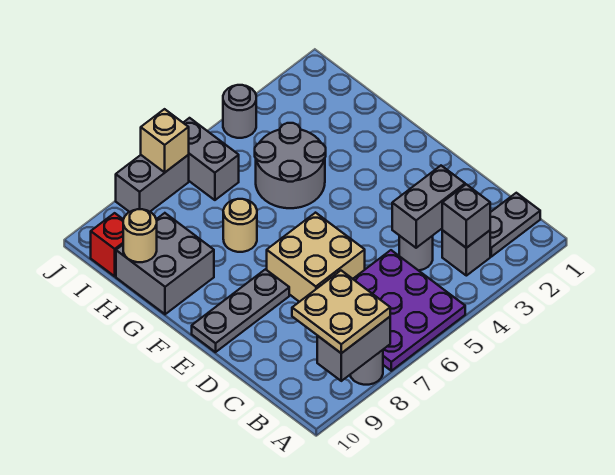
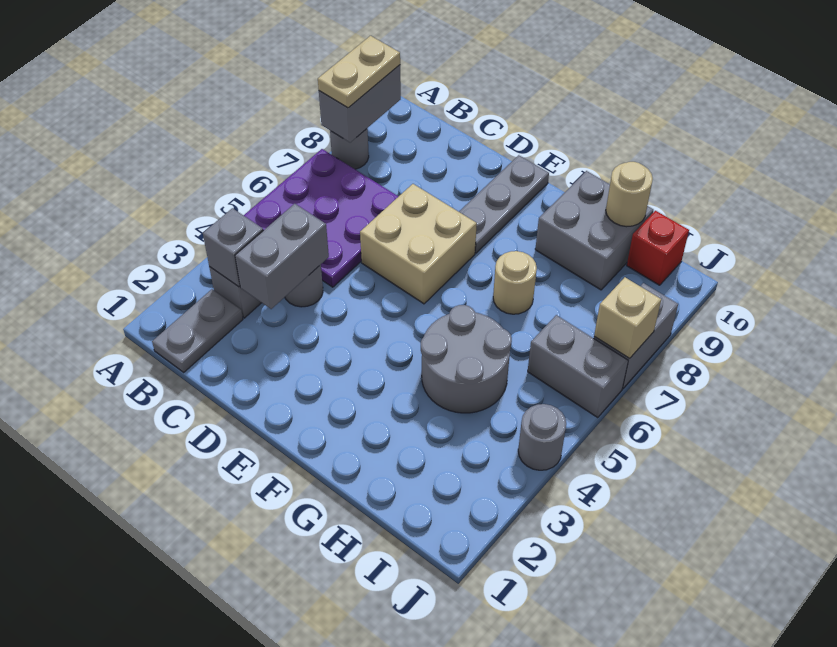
tan 2x2 plate [292,271,390,353] -> tan 1x2 plate [318,36,400,108]

